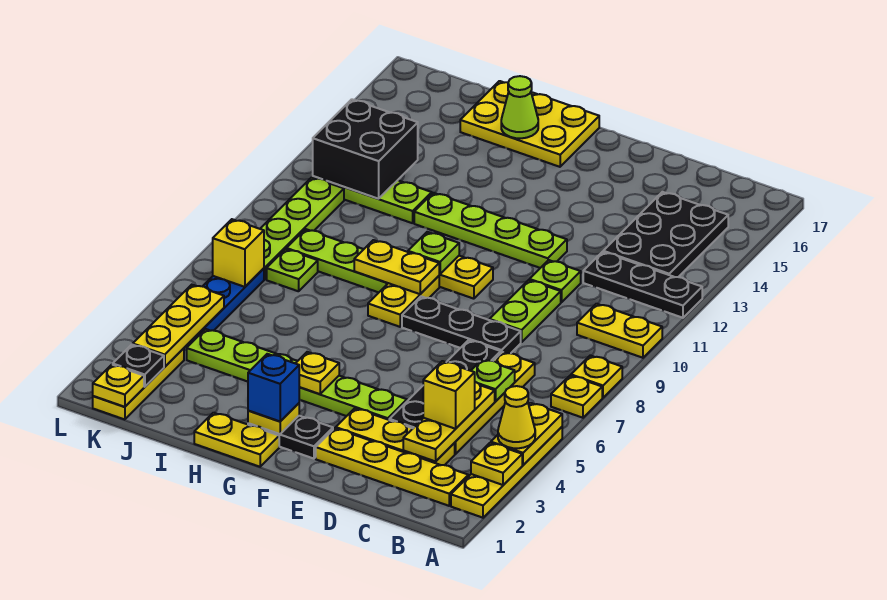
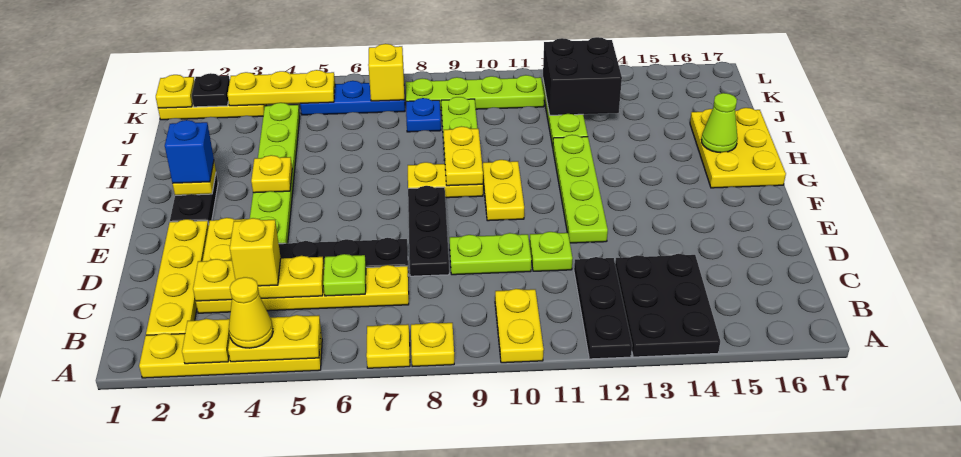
black 2x3 plate [603,192,728,277] -> black 2x3 plate turned to [615,254,720,357]
yellow 1x2 plate [194,413,279,467] -> none
lime 1x1 plate [408,232,459,274] -> none
lime 1x1 plate [267,249,318,291] -> blue 1x1 plate [406,98,441,132]

